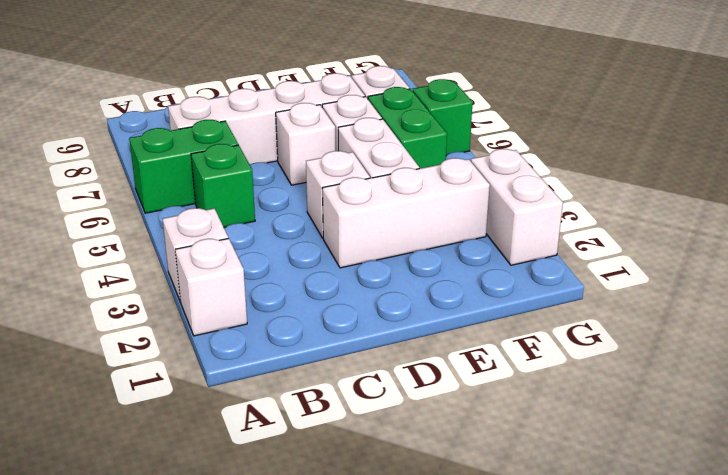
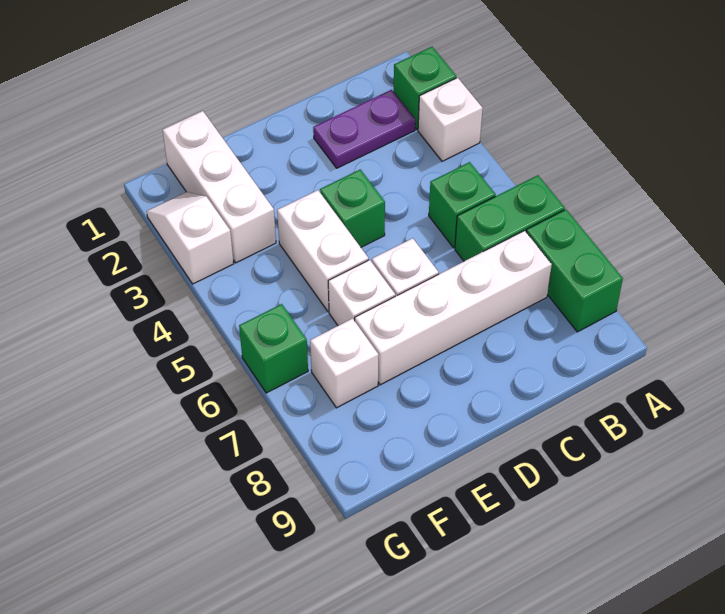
white 1x1 brick [175,238,247,336] -> green 1x1 brick [394,47,456,129]
none -> purple 1x2 plate [313,90,415,168]
white 1x3 brick [322,158,490,268] -> white 1x3 brick turned to [163,111,276,263]
white 1x1 brick [306,151,370,238] -> green 1x1 brick [320,169,385,247]
green 1x2 brick [368,87,447,169] -> green 1x2 brick moved to [526,210,623,332]
white 1x2 brick [471,149,563,265] -> white 1x2 slope [147,192,234,284]

